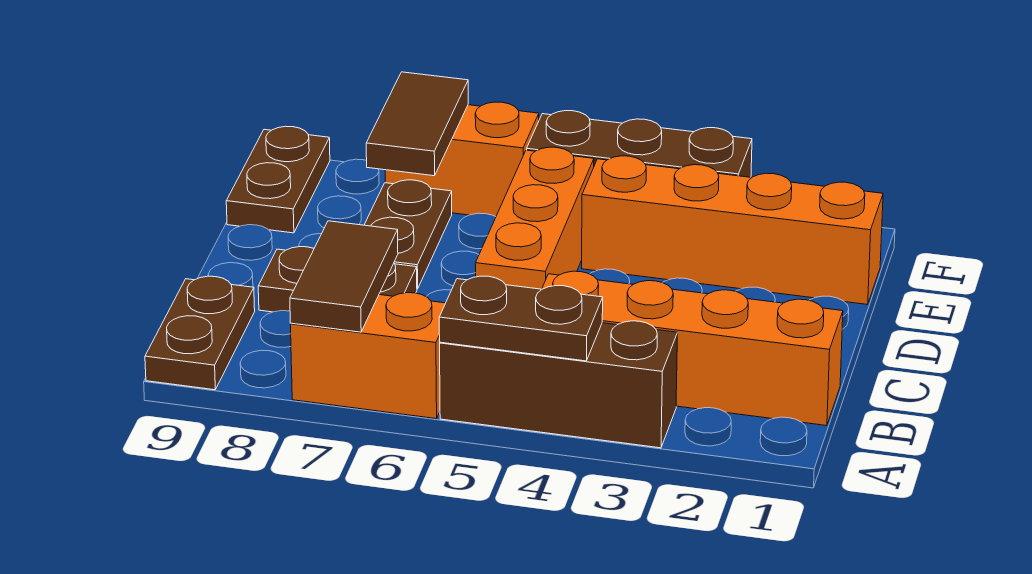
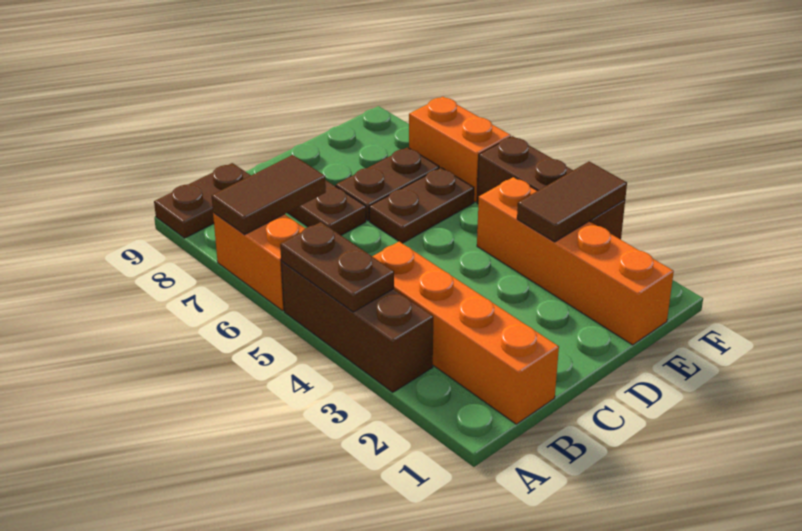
orange 1x3 brick [475,147,594,289] -> none
brown 1x2 tile [366,72,468,176] -> brown 1x2 tile moved to [517,162,627,242]
brown 1x2 plate [226,126,330,233] -> brown 1x2 plate moved to [369,168,474,243]

